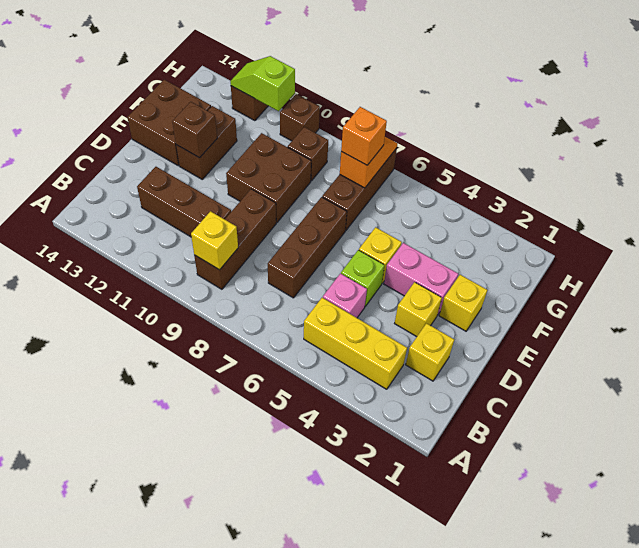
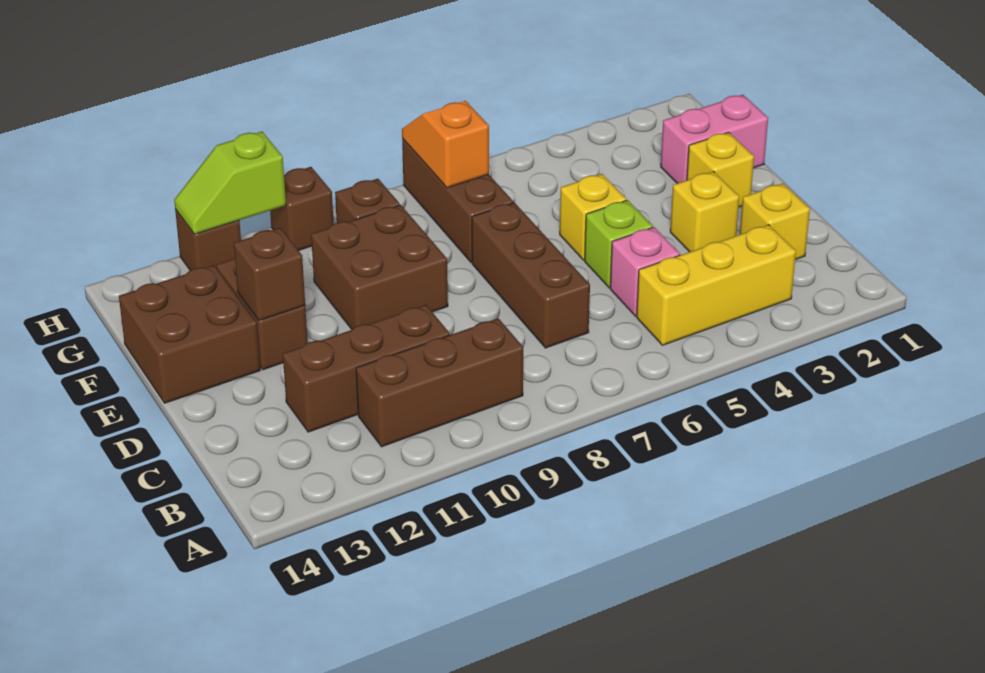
brown 1x3 brick [194,189,276,289] -> brown 1x3 brick turned to [356,318,523,447]
yellow 1x1 brick [191,211,238,270] -> none
pink 1x2 brick [384,243,458,314] -> pink 1x2 brick moved to [661,95,768,183]
orange 1x1 brick [341,107,387,165] -> none

